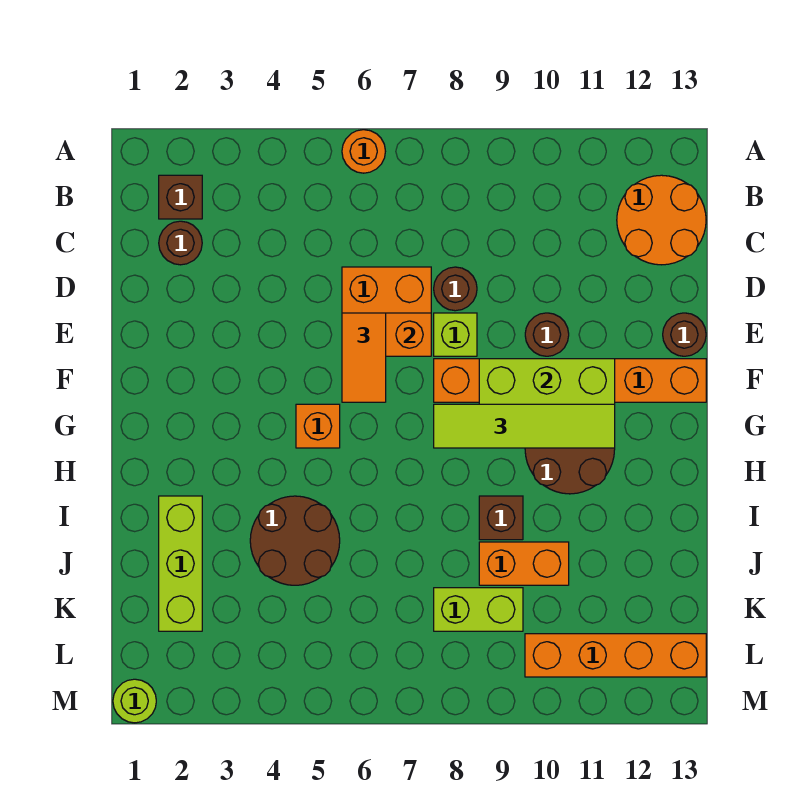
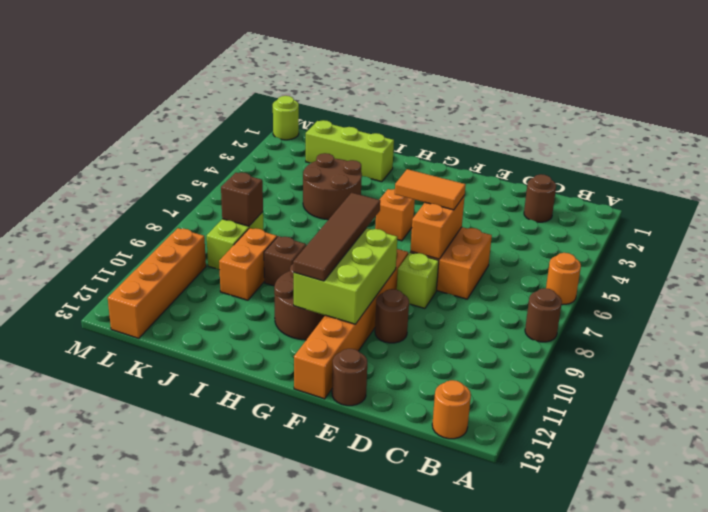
brown 1x1 brick [159,175,202,219] -> brown 1x1 brick moved to [221,172,263,226]
orange 2x2 round brick [617,175,706,265] -> orange 1x1 round brick [432,380,471,439]
brown 1x1 round brick [434,267,477,311] -> brown 1x1 round brick moved to [525,288,562,342]
lime 1x4 tile [434,404,615,448] -> brown 1x4 tile [293,193,380,281]

